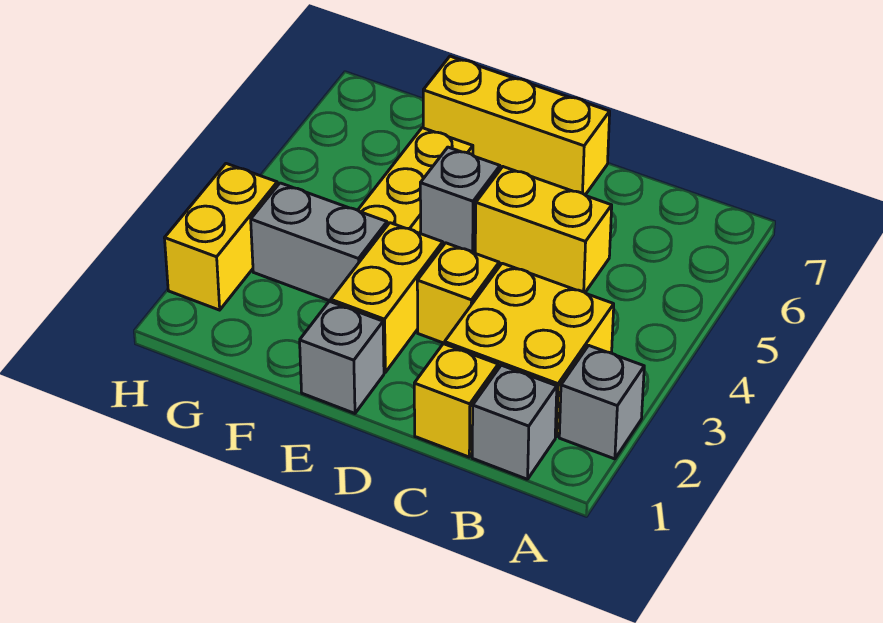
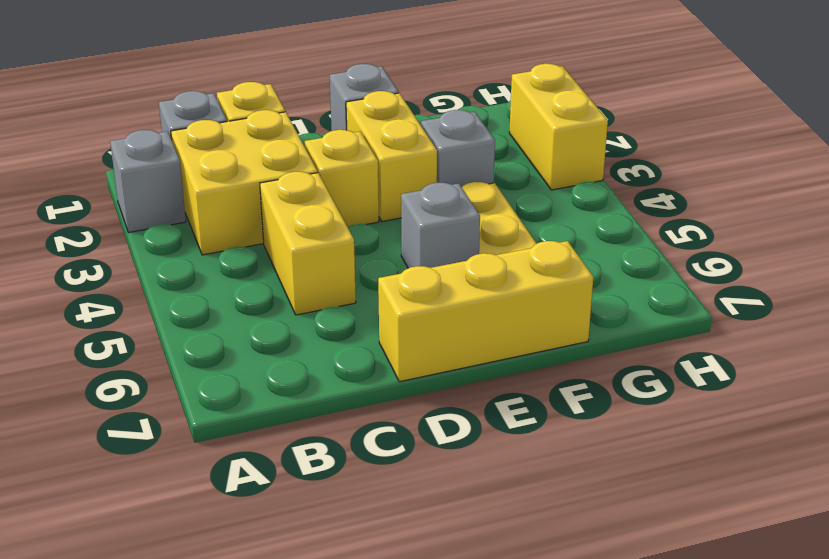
yellow 1x2 brick [475,167,612,292] -> yellow 1x2 brick turned to [260,172,356,315]
grey 1x2 brick [251,183,387,301] -> grey 1x1 brick [421,110,495,187]

